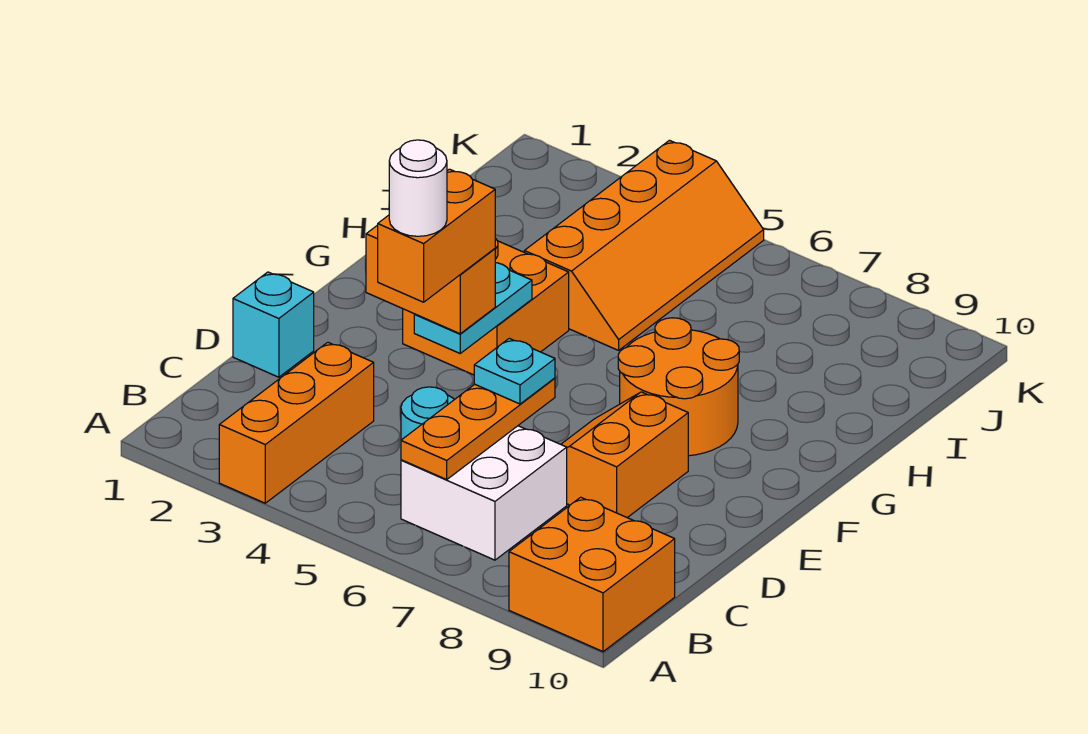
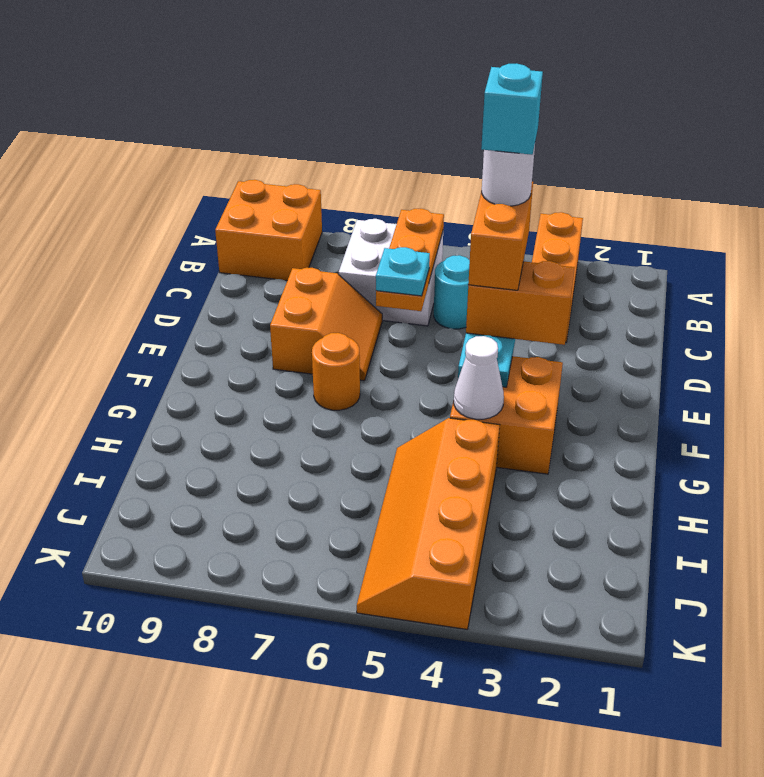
cyan 1x1 brick [233,272,314,377] -> cyan 1x1 brick moved to [481,63,543,155]
orange 2x2 round brick [618,318,739,456] -> orange 1x1 round brick [312,333,360,410]
none -> white 1x1 cone [454,336,504,419]

